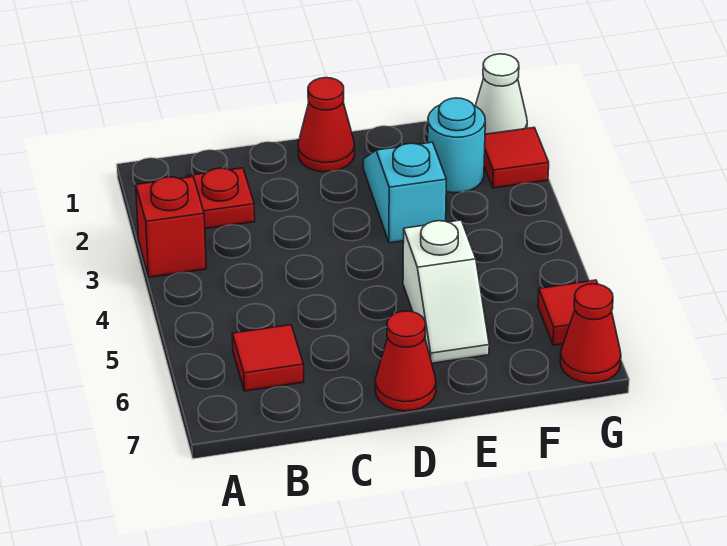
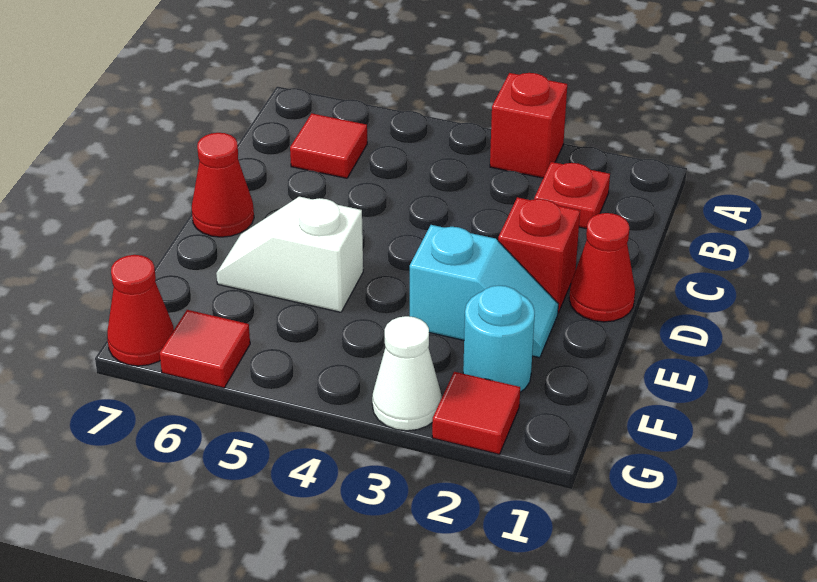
none -> red 1x1 brick [498,197,580,313]
white 1x1 cone [475,54,527,134] -> white 1x1 cone moved to [372,316,442,431]

